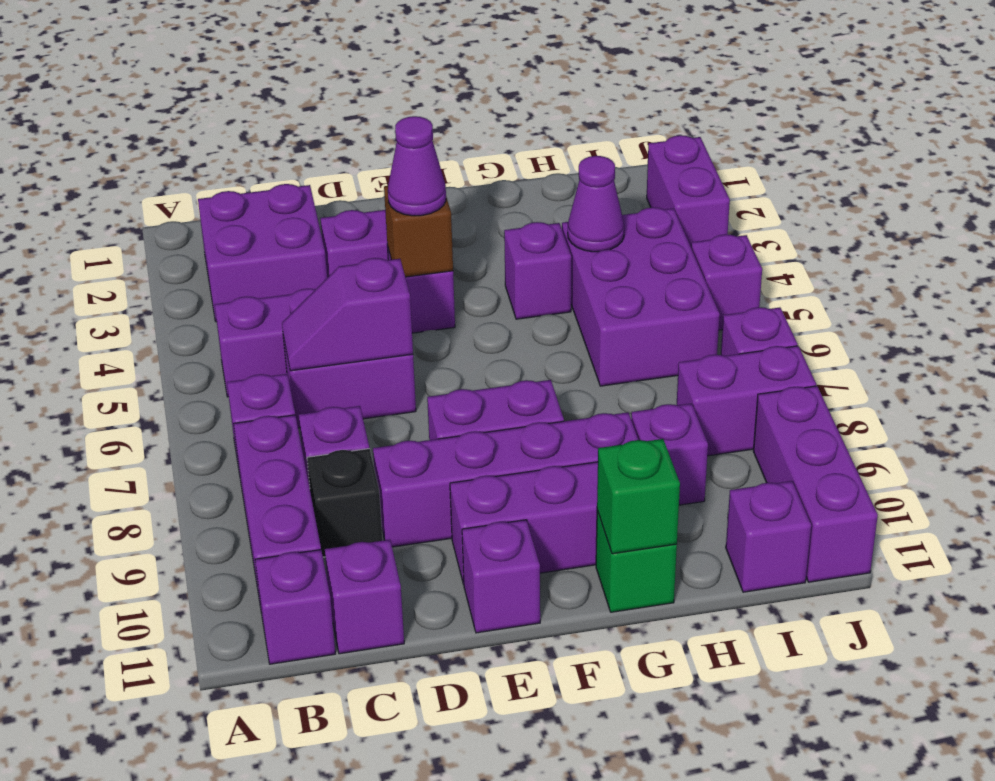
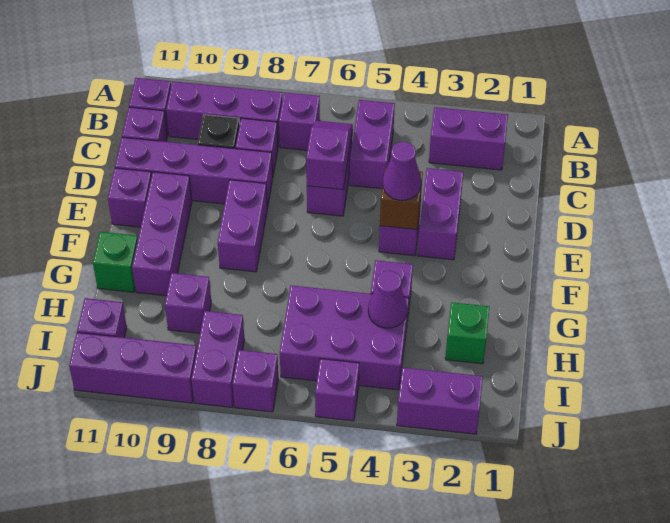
purple 2x2 brick [198,184,327,322] -> purple 1x2 brick [429,107,508,170]
purple 1x4 brick [373,412,638,547] -> purple 1x4 brick turned to [115,137,273,208]
green 1x1 brick [597,439,680,554] -> green 1x1 brick moved to [445,302,489,364]

